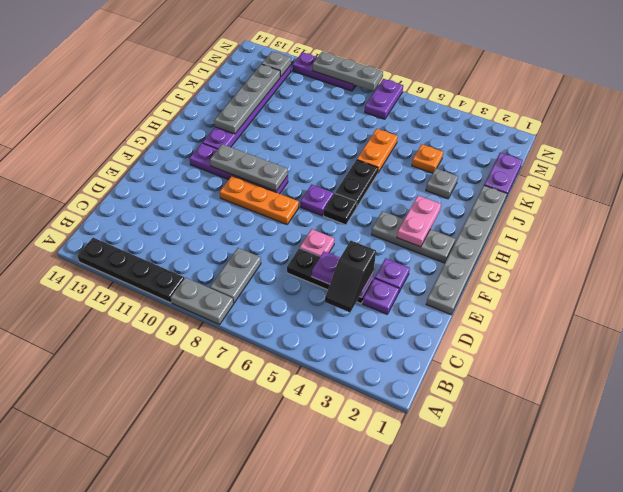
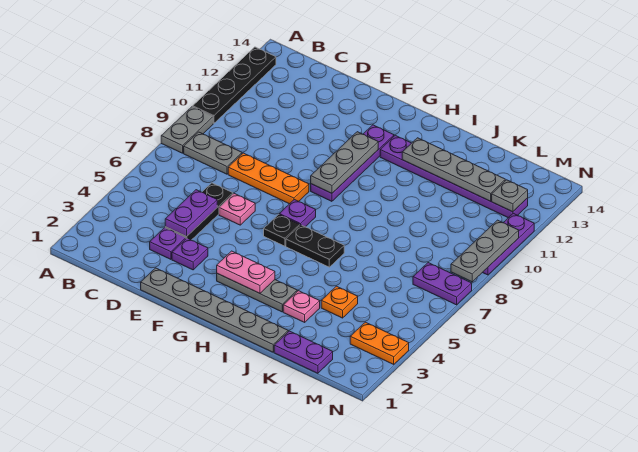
black 1x2 slope [325,241,376,312] -> none
orange 1x3 plate [220,176,299,224] -> orange 1x3 plate turned to [228,153,309,204]
grey 1x3 plate [371,211,455,263] -> grey 1x3 plate turned to [217,274,297,312]
grey 1x1 plate [426,168,458,199] -> pink 1x1 plate [283,291,320,322]
orange 1x2 plate [357,129,398,173] -> orange 1x2 plate moved to [350,322,409,364]

